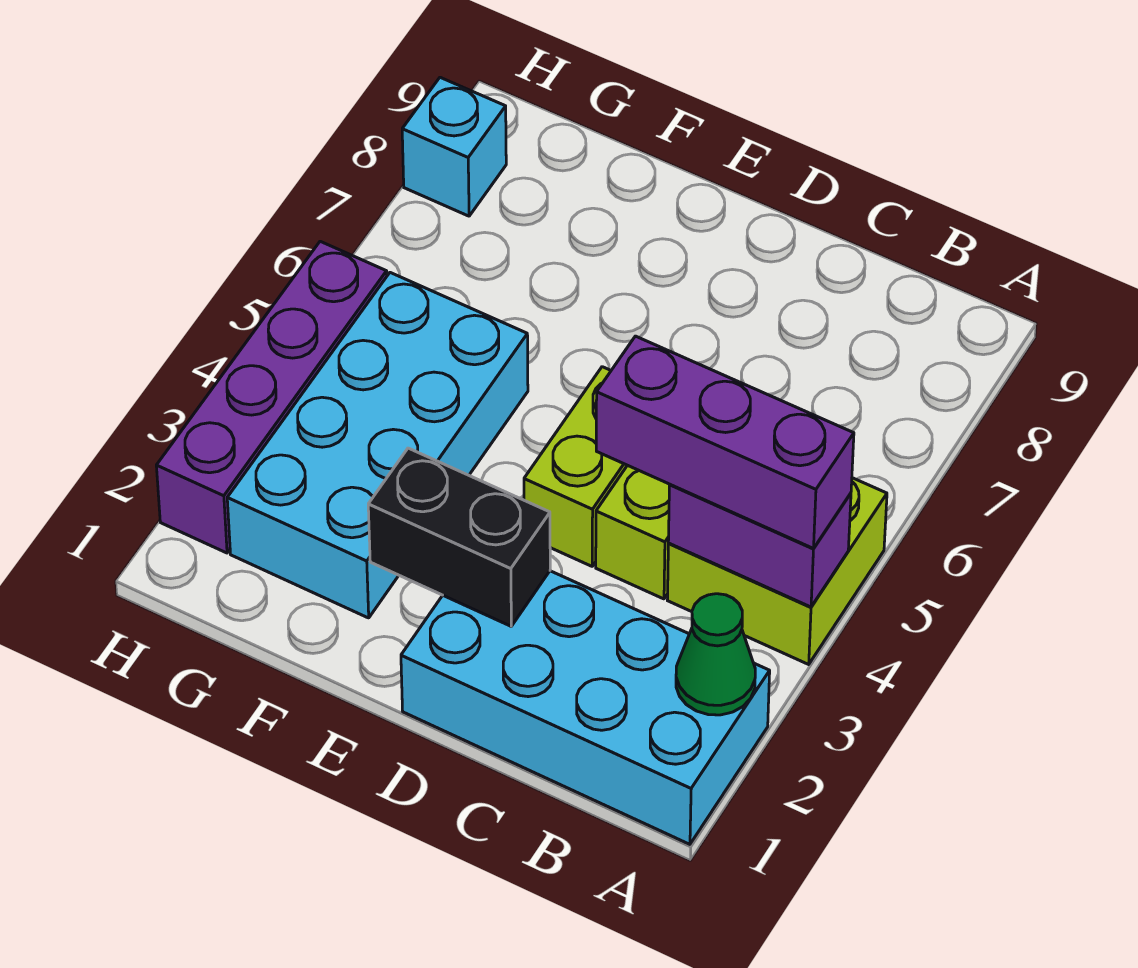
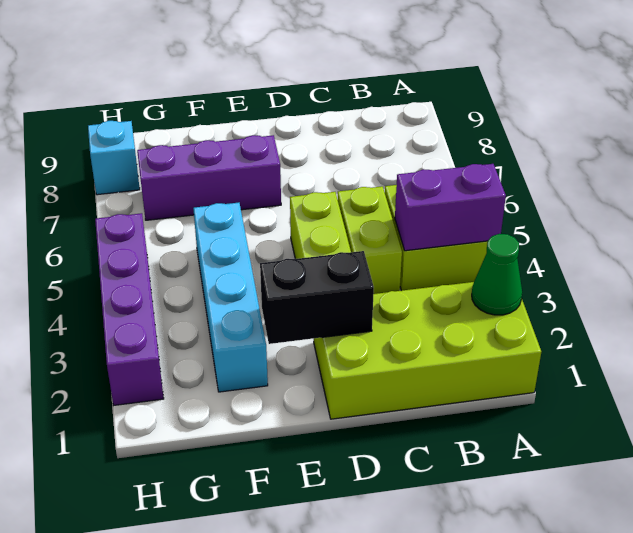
cyan 2x4 brick [401,571,770,844] -> lime 2x4 brick [314,282,541,419]
purple 1x3 brick [596,336,854,548] -> purple 1x3 brick moved to [137,135,281,220]
cyan 2x4 brick [227,273,528,618] -> cyan 1x4 brick [193,203,268,392]

